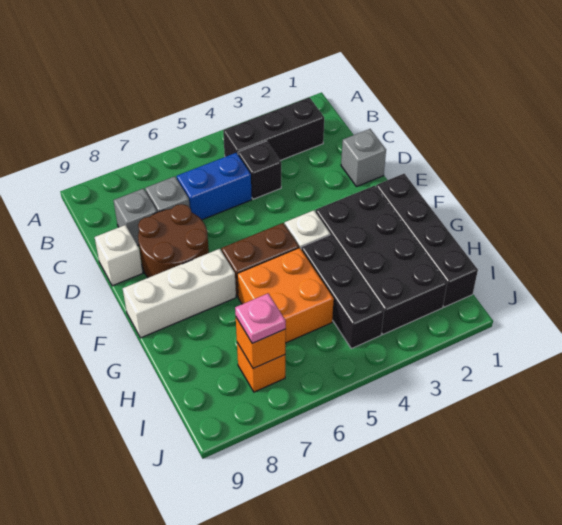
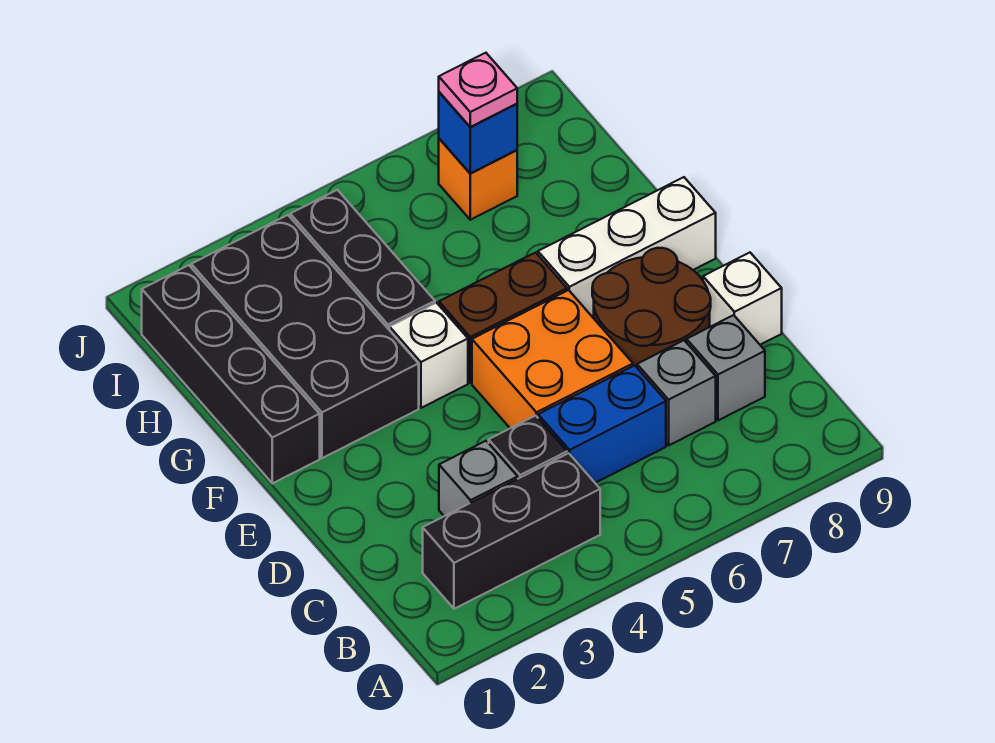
grey 1x1 brick [341,129,386,187] -> grey 1x1 brick moved to [439,441,518,516]
orange 2x2 brick [237,248,334,343] -> orange 2x2 brick moved to [472,290,633,428]
orange 1x1 brick [236,318,286,369] -> blue 1x1 brick [439,92,517,173]

